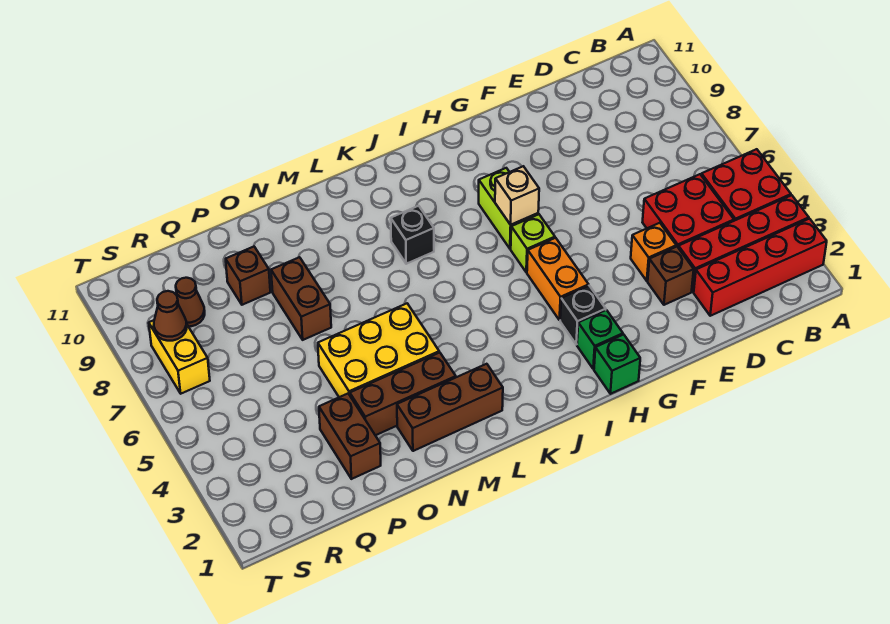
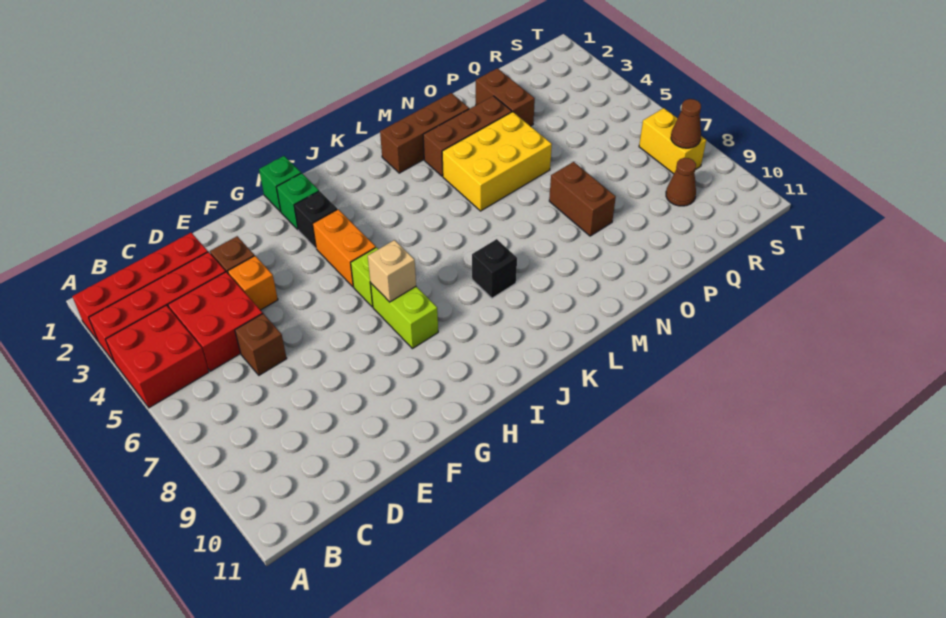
brown 1x1 brick [226,247,270,305] -> brown 1x1 brick moved to [235,314,287,375]

